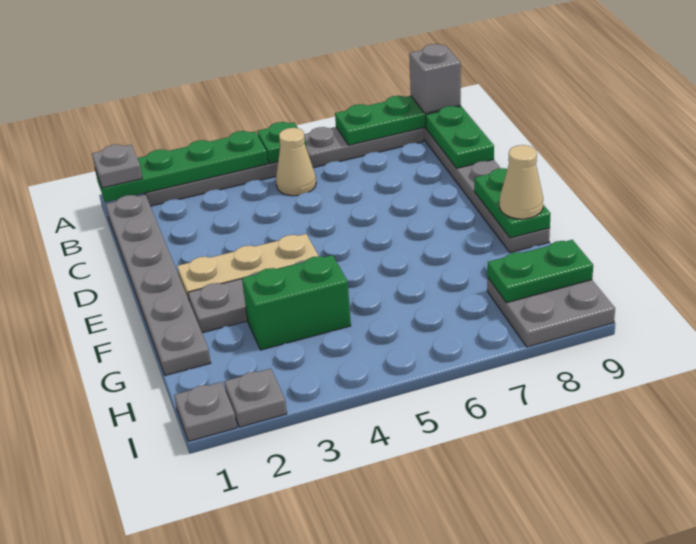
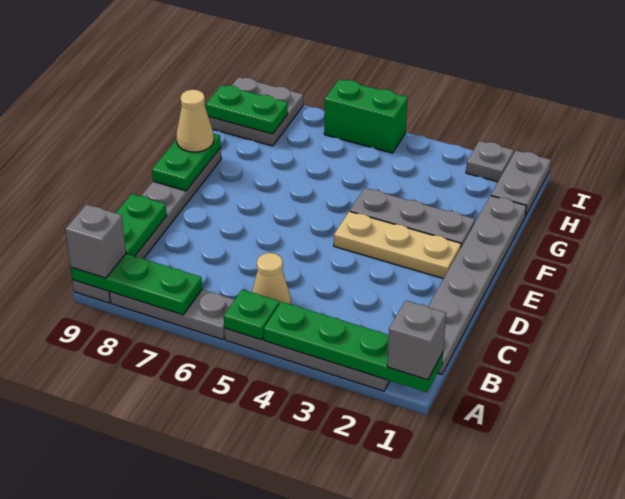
grey 1x1 plate [92,144,142,188] -> grey 1x1 brick [387,301,446,380]
green 1x2 brick [242,255,351,350] -> green 1x2 brick moved to [324,79,407,153]
grey 1x1 plate [174,382,237,441] -> grey 1x2 plate [491,151,551,216]

